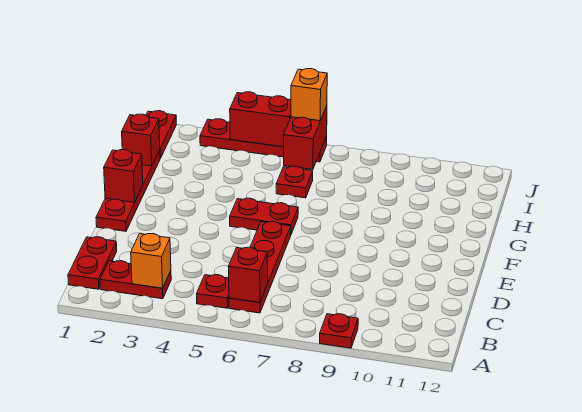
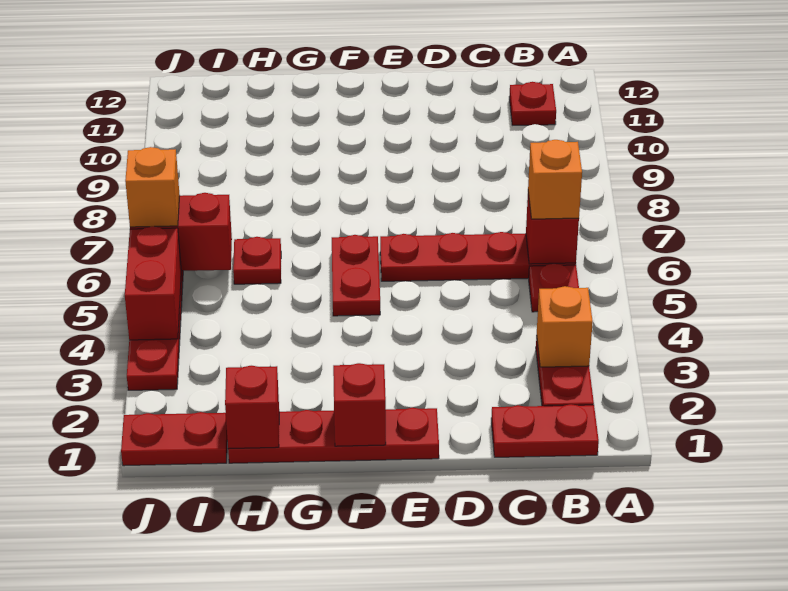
red 1x1 plate [320,314,358,348] -> red 1x1 plate moved to [509,82,556,125]
none -> orange 1x1 brick [528,140,582,219]

